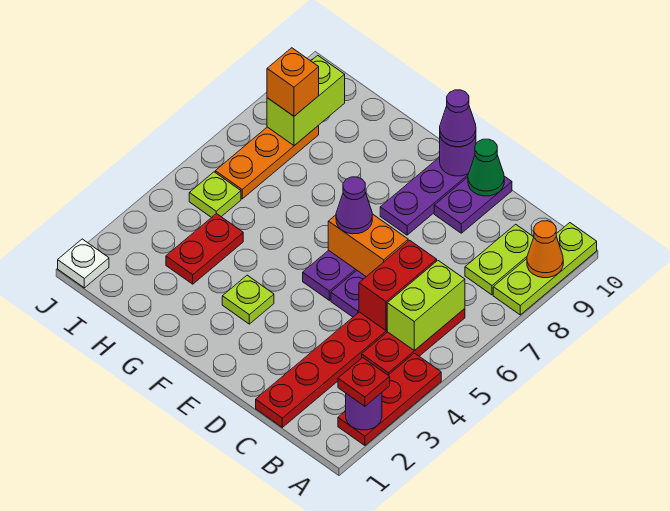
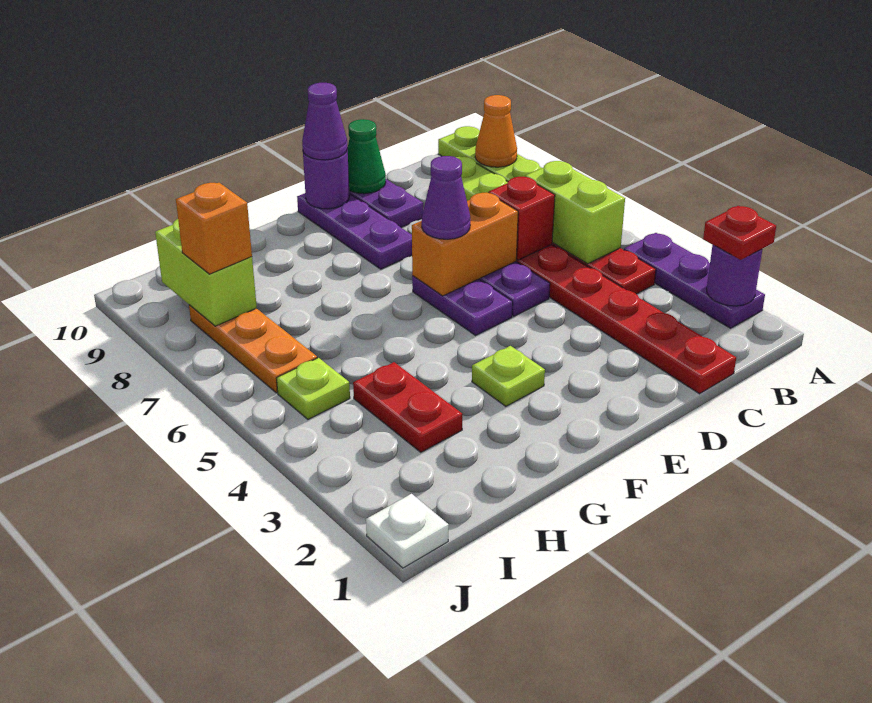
red 1x3 plate [338,353,441,445] -> purple 1x3 plate [624,233,765,328]
red 1x2 brick [359,240,437,330] -> red 1x1 brick [488,177,555,260]

